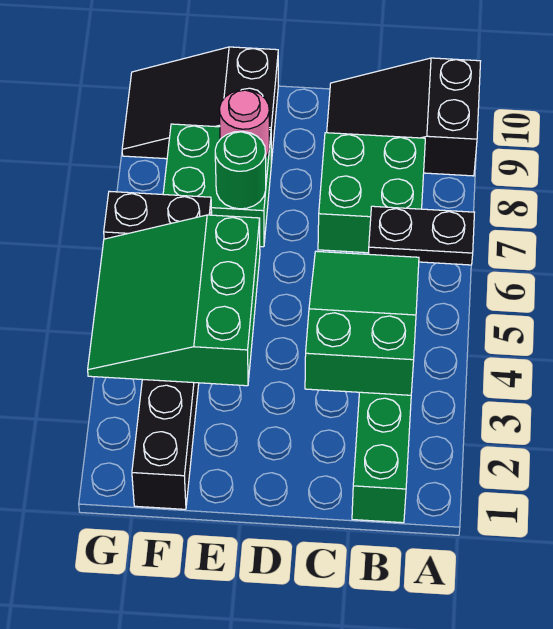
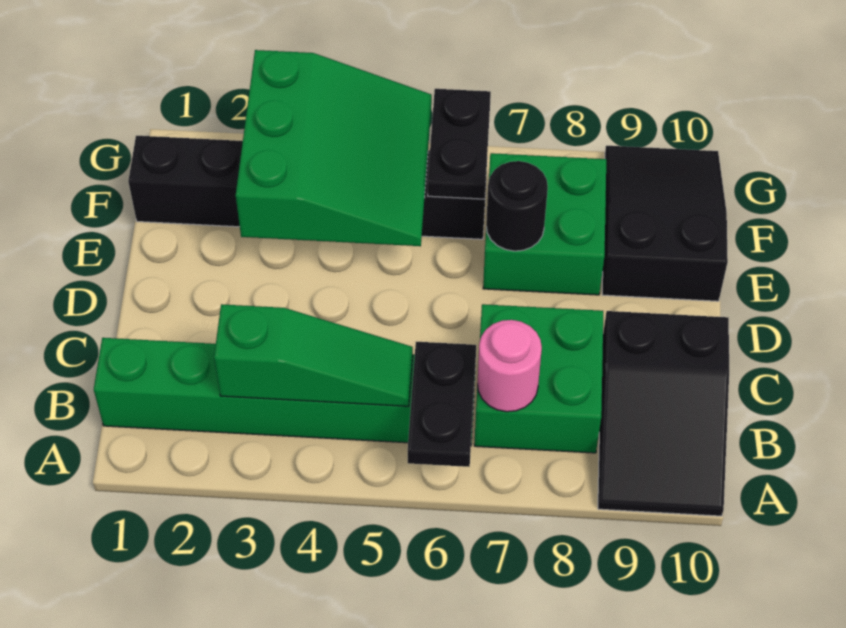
black 2x3 slope [327,58,481,176] -> black 2x3 slope turned to [598,311,729,516]
green 2x3 slope [305,251,419,395] -> green 1x3 slope [214,304,413,406]
green 3x3 slope [88,215,260,386] -> green 3x3 slope turned to [236,50,432,246]
green 1x1 round brick [215,131,266,209] -> black 1x1 round brick [486,161,548,251]
pink 1x1 round brick [219,90,269,156] -> pink 1x1 round brick moved to [477,320,542,412]

